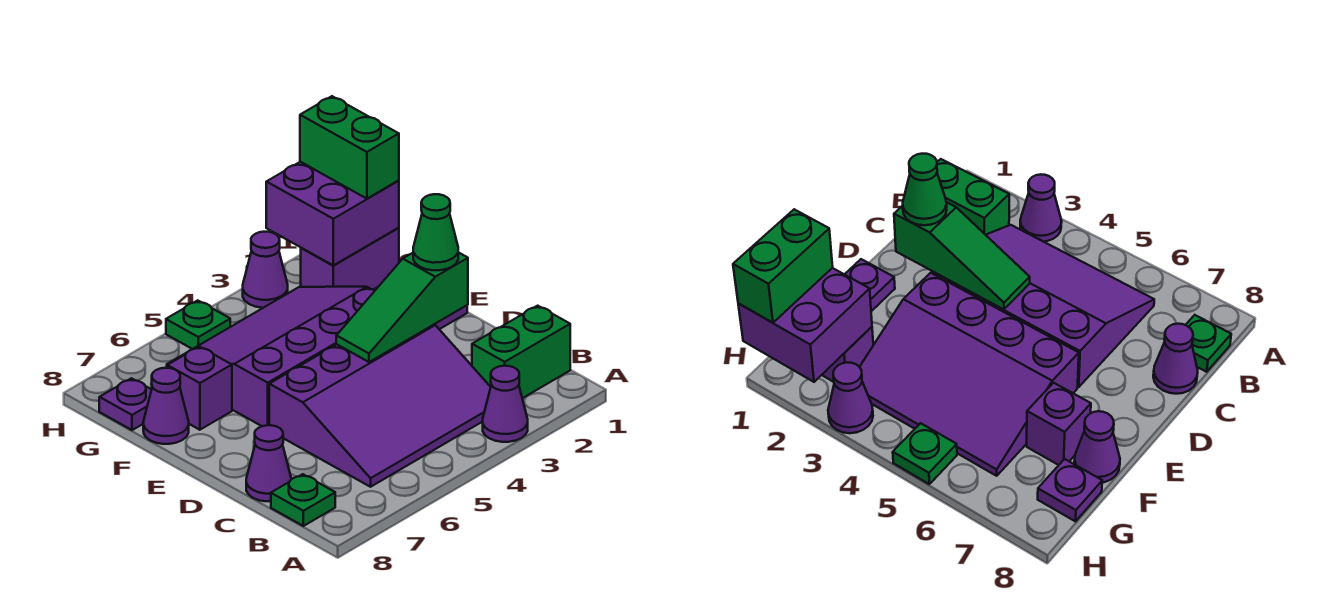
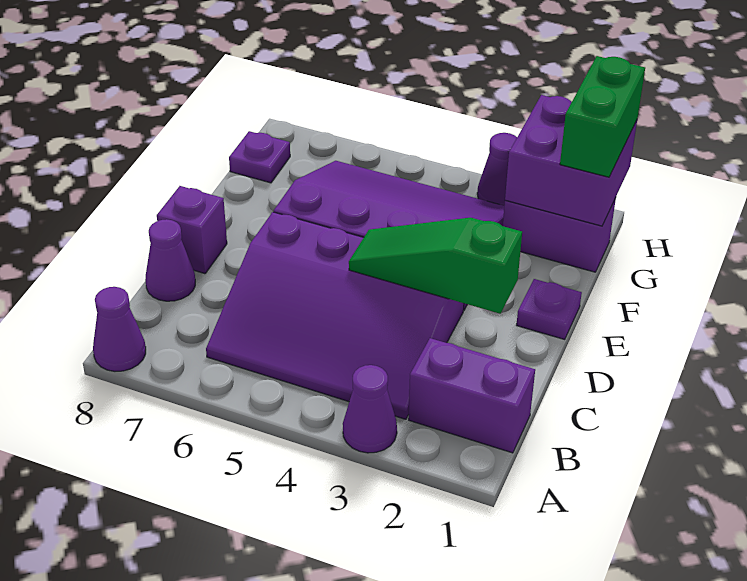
green 1x2 brick [472,306,570,398] -> purple 1x2 brick [409,338,535,453]
green 1x1 plate [271,474,335,526] -> none
green 1x1 cone [413,194,458,270] -> none
purple 1x1 brick [167,346,232,430] -> purple 1x1 brick moved to [157,186,227,274]
purple 1x1 cone [143,368,189,444] -> purple 1x1 cone moved to [93,287,146,371]
green 1x1 plate [166,300,230,349] -> none

